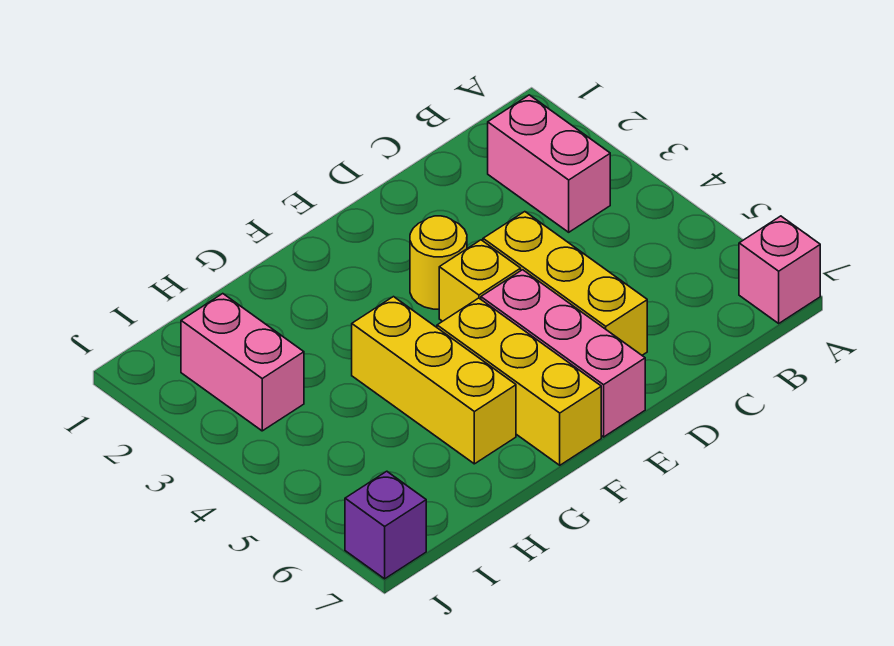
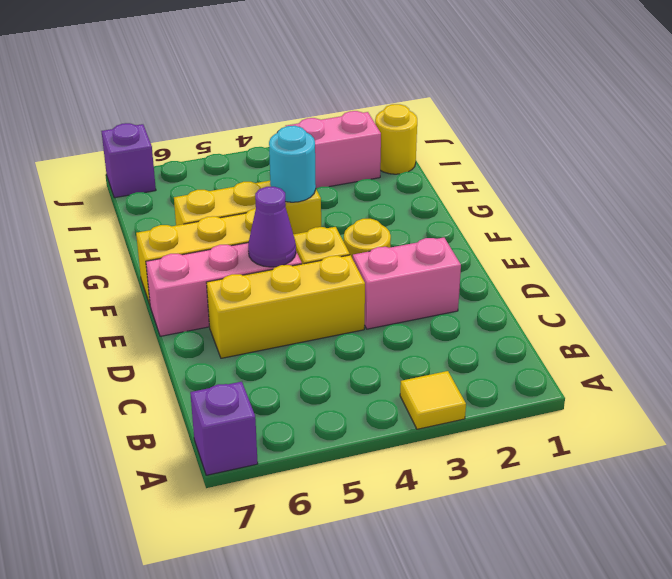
none -> yellow 1x1 tile [400,371,466,429]
pink 1x1 brick [739,216,820,323] -> purple 1x1 brick [190,382,258,475]
pink 1x2 brick [488,95,610,232] -> pink 1x2 brick moved to [353,237,461,329]
none -> purple 1x1 cone [248,187,296,267]
none -> cyan 1x1 round brick [269,126,316,202]
none -> yellow 1x1 round brick [375,104,417,174]

